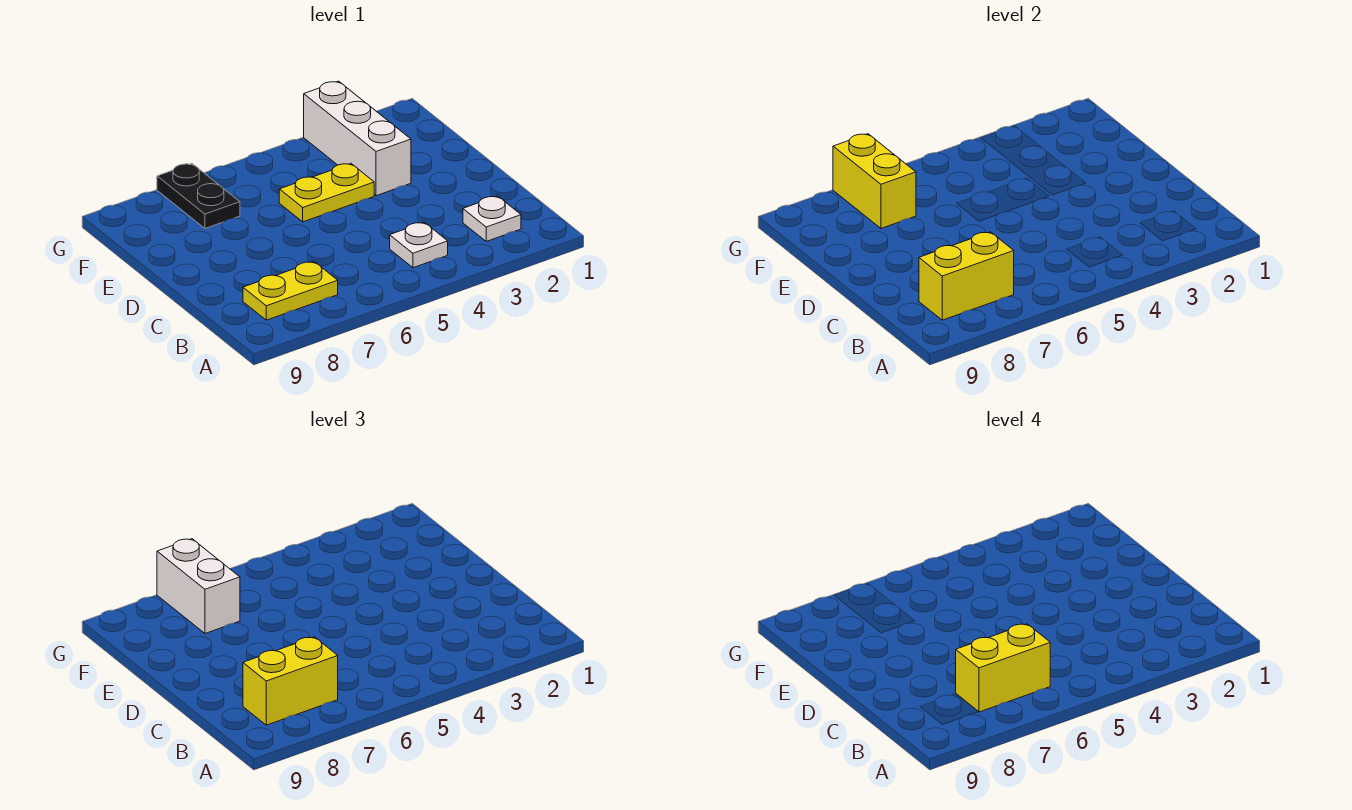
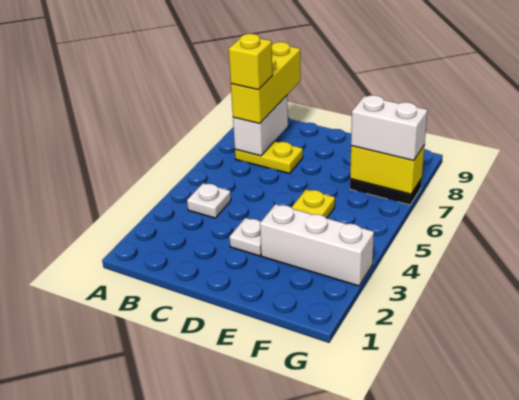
white 1x1 plate [463,196,521,241] -> white 1x1 plate moved to [230,218,261,256]
yellow 1x2 brick [956,624,1050,712] -> yellow 1x1 brick [229,34,273,90]
yellow 1x2 plate [243,262,338,320] -> yellow 1x2 plate turned to [235,141,303,173]
yellow 1x2 brick [919,232,1014,320] -> white 1x2 brick [233,96,288,156]
yellow 1x2 brick [243,637,338,725] -> yellow 1x3 brick [231,42,301,124]

